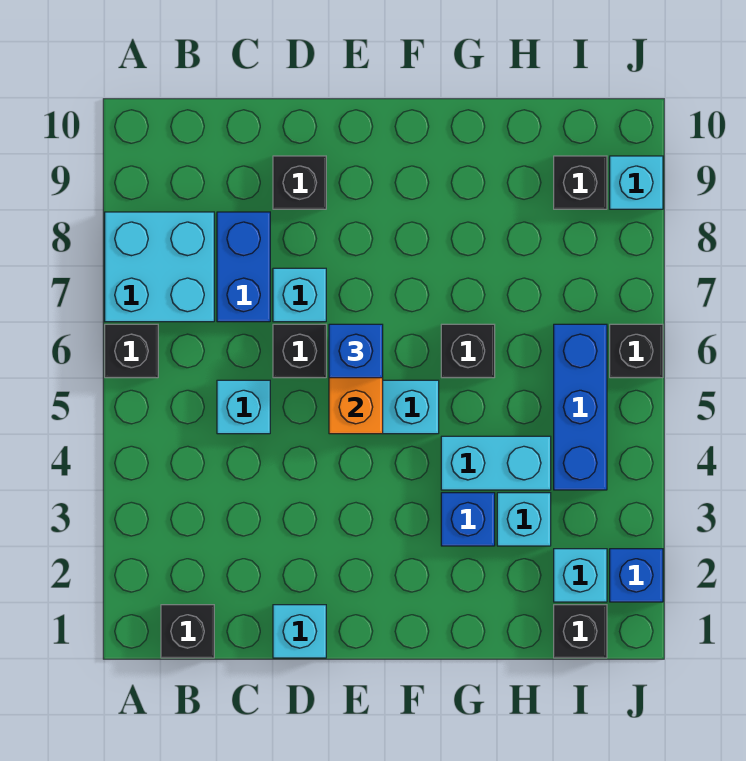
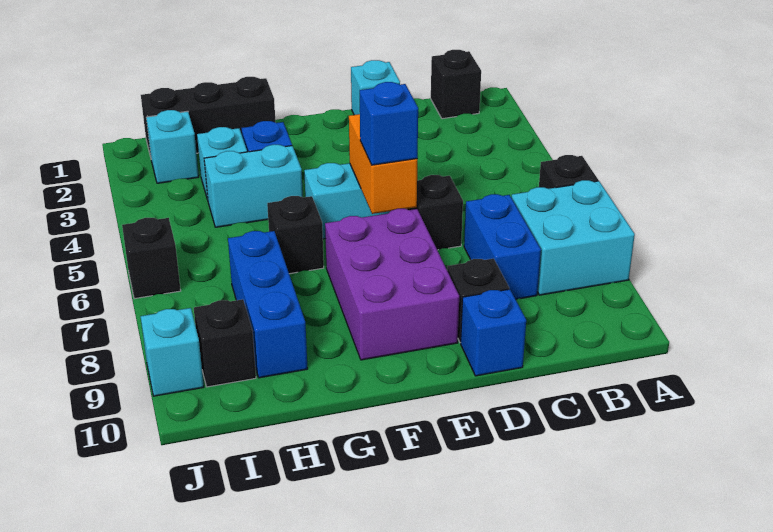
cyan 1x1 brick [217,380,270,434] -> none
cyan 1x1 brick [273,268,326,322] -> none
none -> purple 2x3 brick [325,209,459,360]
black 1x1 brick [554,605,607,658] -> black 1x3 brick [141,77,275,157]
blue 1x3 brick [554,324,607,490] -> blue 1x3 brick moved to [228,231,308,378]
blue 1x1 brick [610,549,663,602] -> blue 1x1 brick moved to [461,289,526,376]

